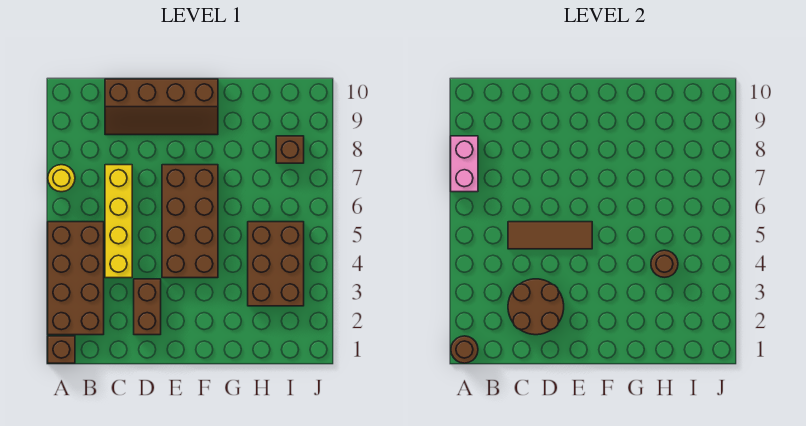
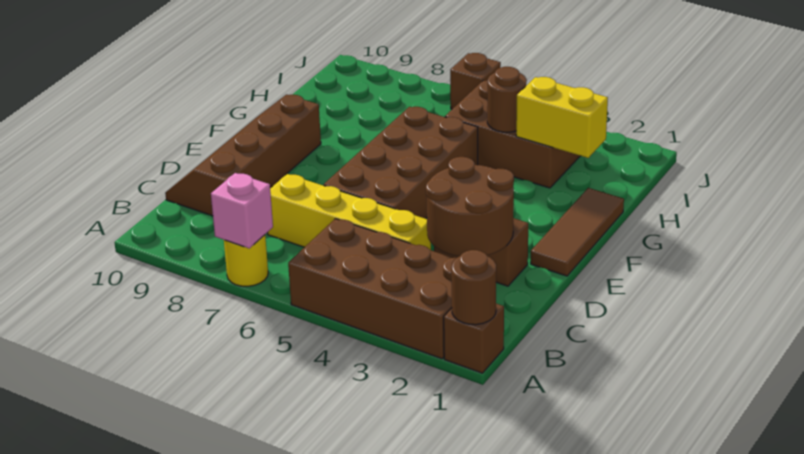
pink 1x2 brick [451,136,478,192] -> pink 1x1 brick [211,173,273,248]
brown 1x3 tile [508,222,592,249] -> brown 1x3 tile moved to [531,188,624,276]
brown 2x4 slope [105,79,218,135] -> brown 2x4 slope turned to [165,95,321,216]
brown 2x4 brick [162,165,218,278] -> brown 2x4 brick turned to [324,107,478,219]
none -> yellow 1x2 brick [516,77,608,158]
brown 1x1 brick [276,136,304,163] -> brown 1x1 brick moved to [450,53,501,109]

